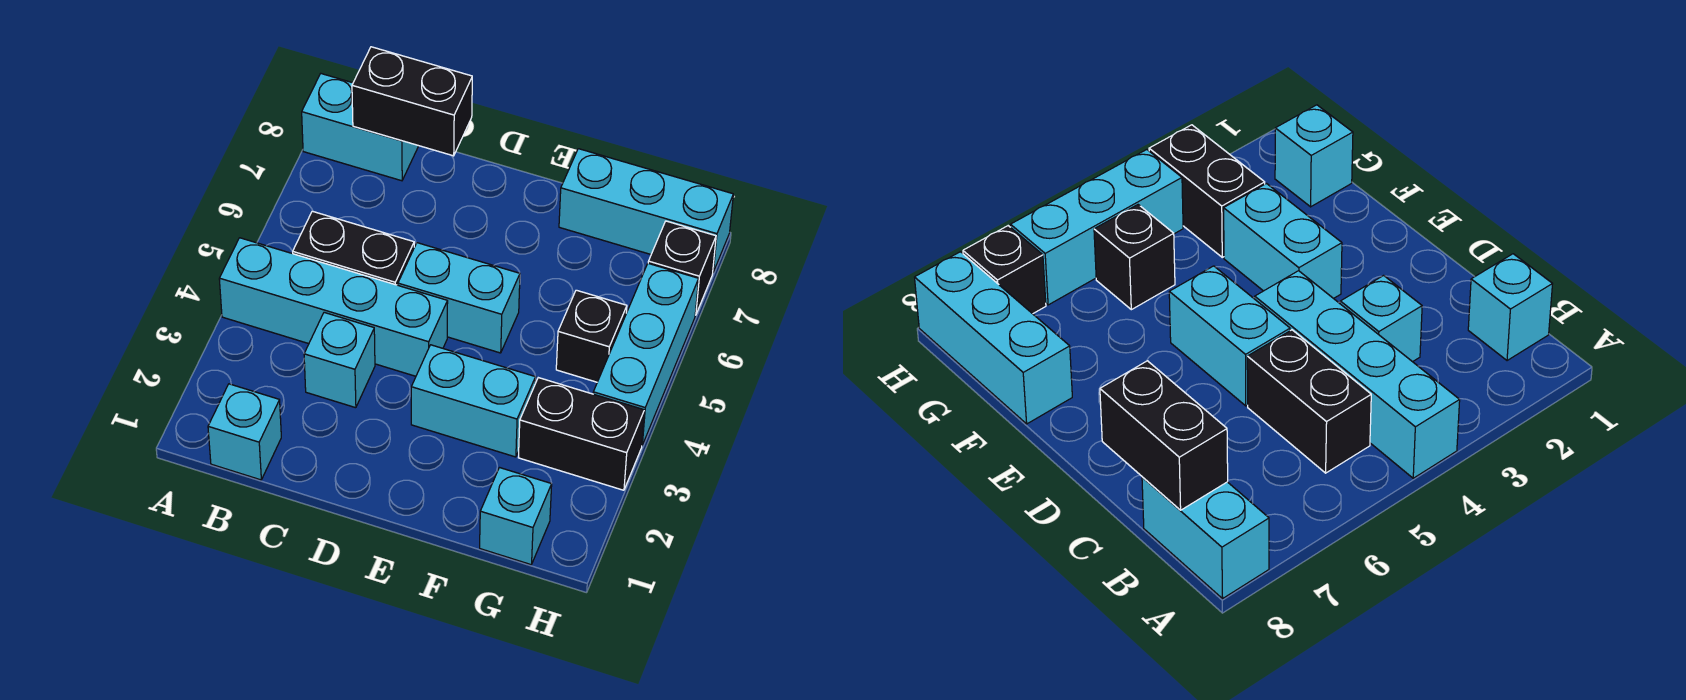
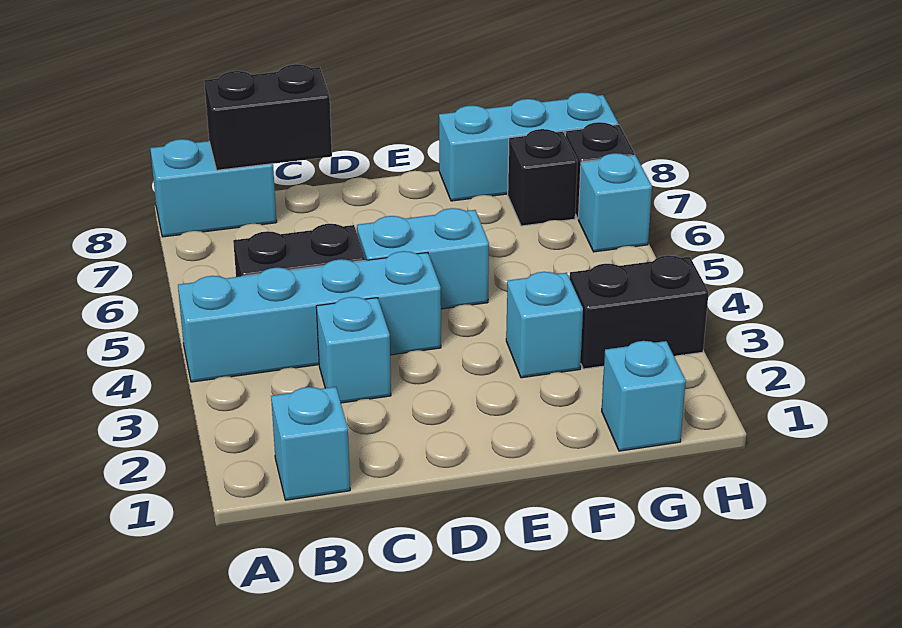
cyan 1x2 brick [411,345,536,457] -> cyan 1x1 brick [506,272,583,378]
black 1x1 brick [556,290,627,382] -> black 1x1 brick moved to [508,129,577,226]
cyan 1x3 brick [593,263,699,445] -> cyan 1x1 brick [578,153,652,252]

